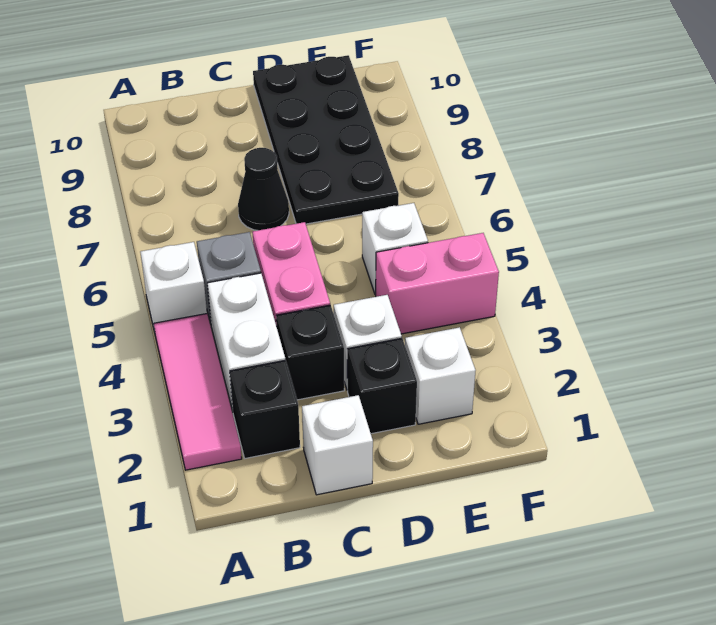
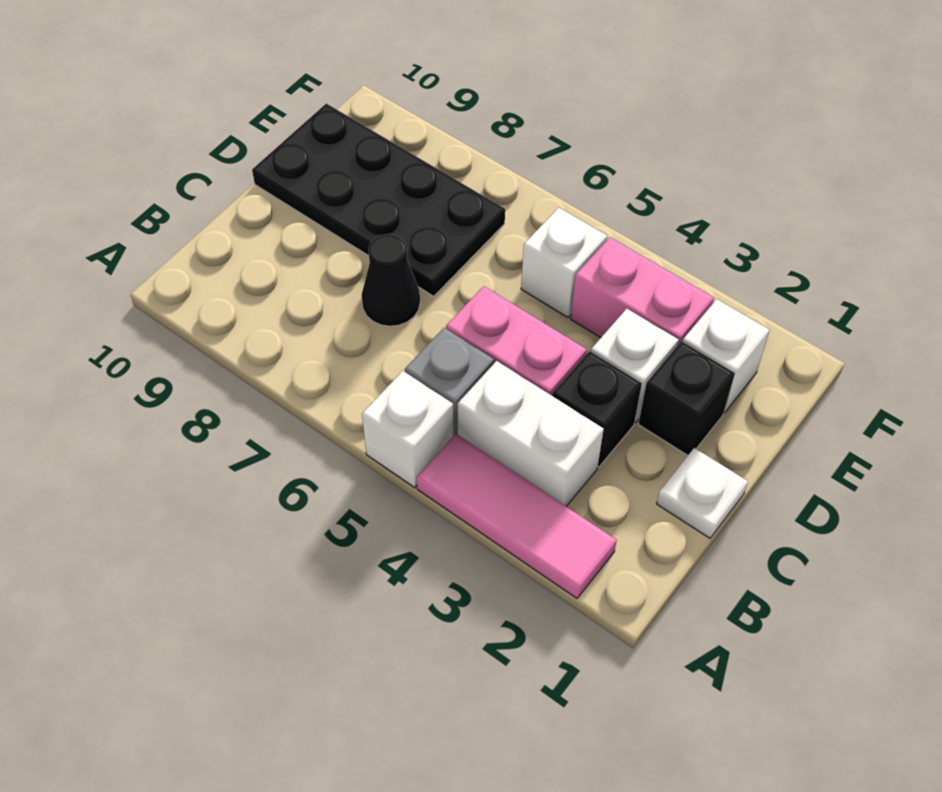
black 1x1 brick [230,360,300,458] -> none
white 1x1 brick [302,395,373,495] -> white 1x1 plate [657,448,748,538]
pink 1x2 brick [376,233,499,334] -> pink 1x2 brick turned to [571,237,714,345]

